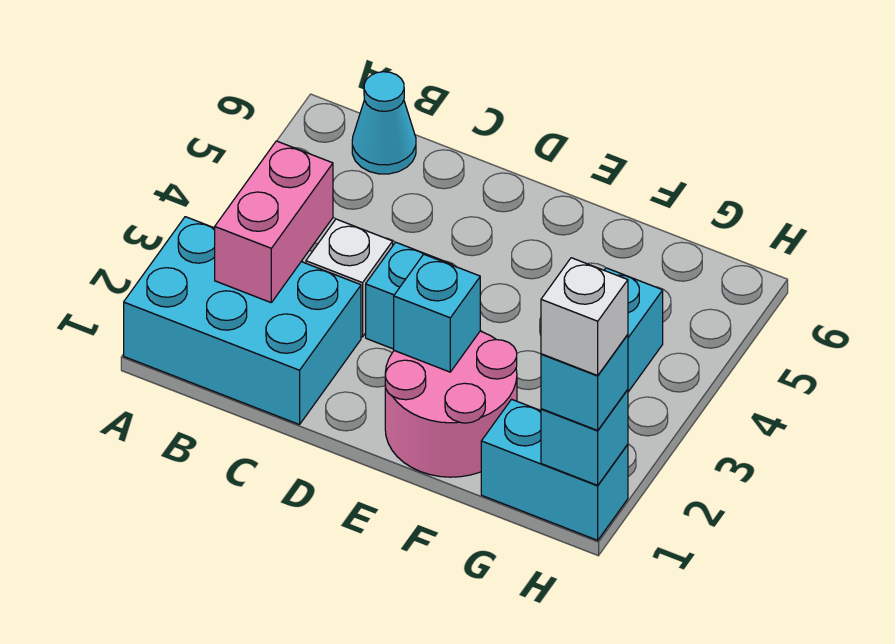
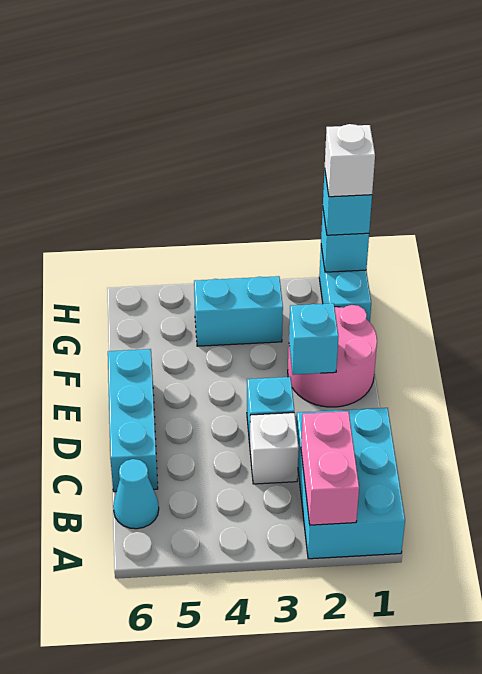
pink 1x2 brick [214,141,333,302] -> pink 1x2 brick turned to [301,411,359,525]
none -> cyan 1x3 brick [108,349,158,492]

